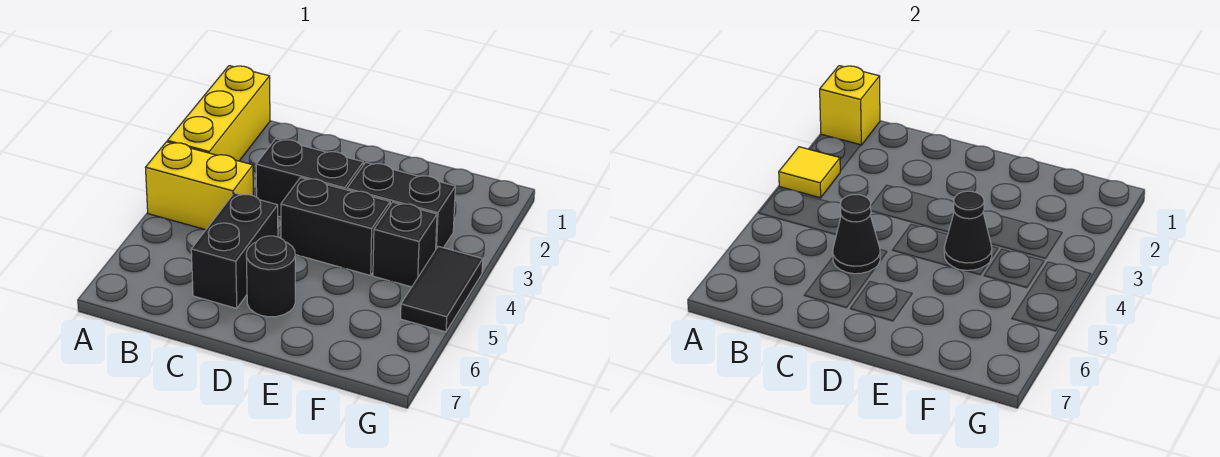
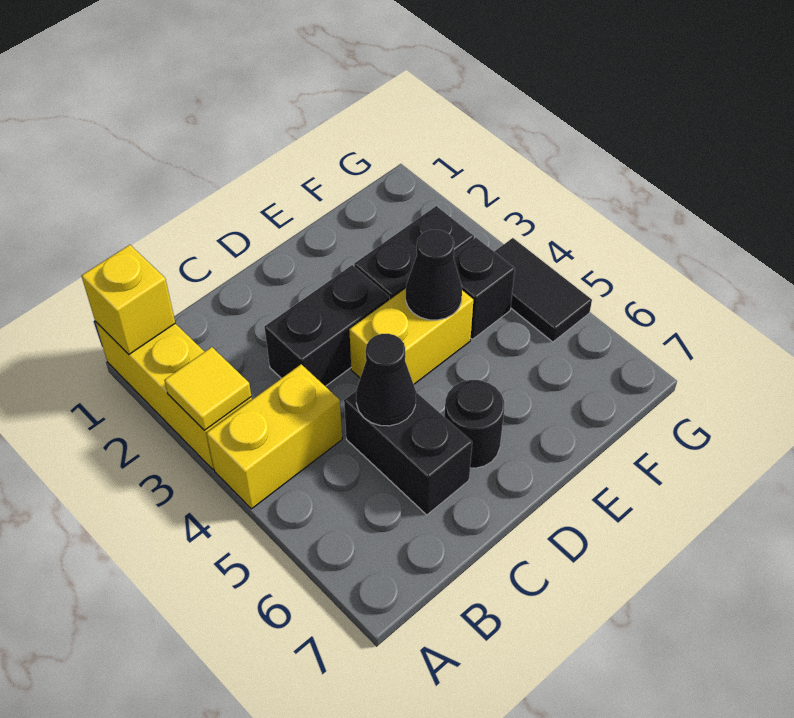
black 1x2 brick [281,178,390,275] -> yellow 1x2 brick [349,288,473,384]

